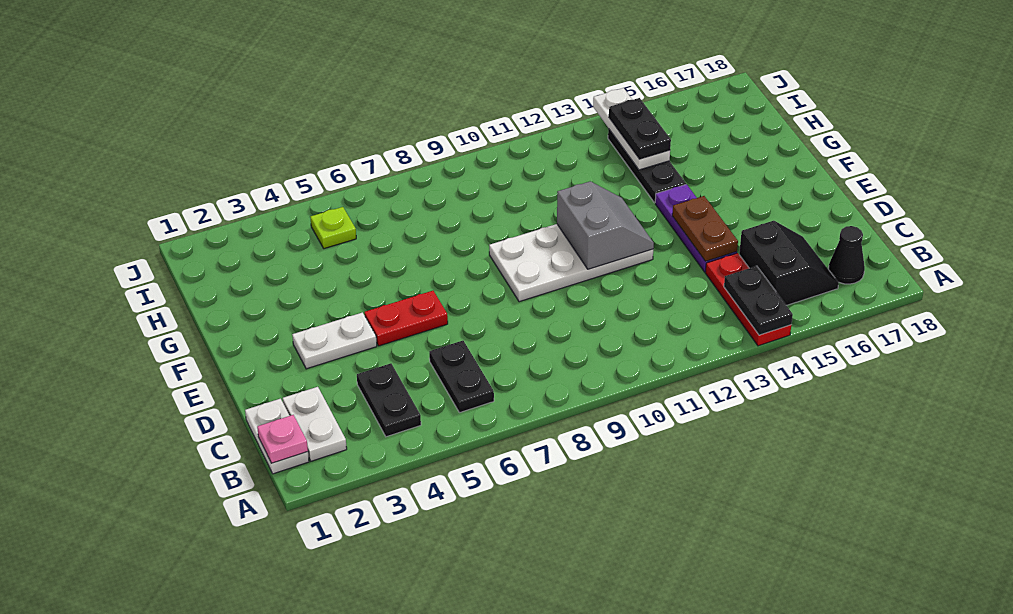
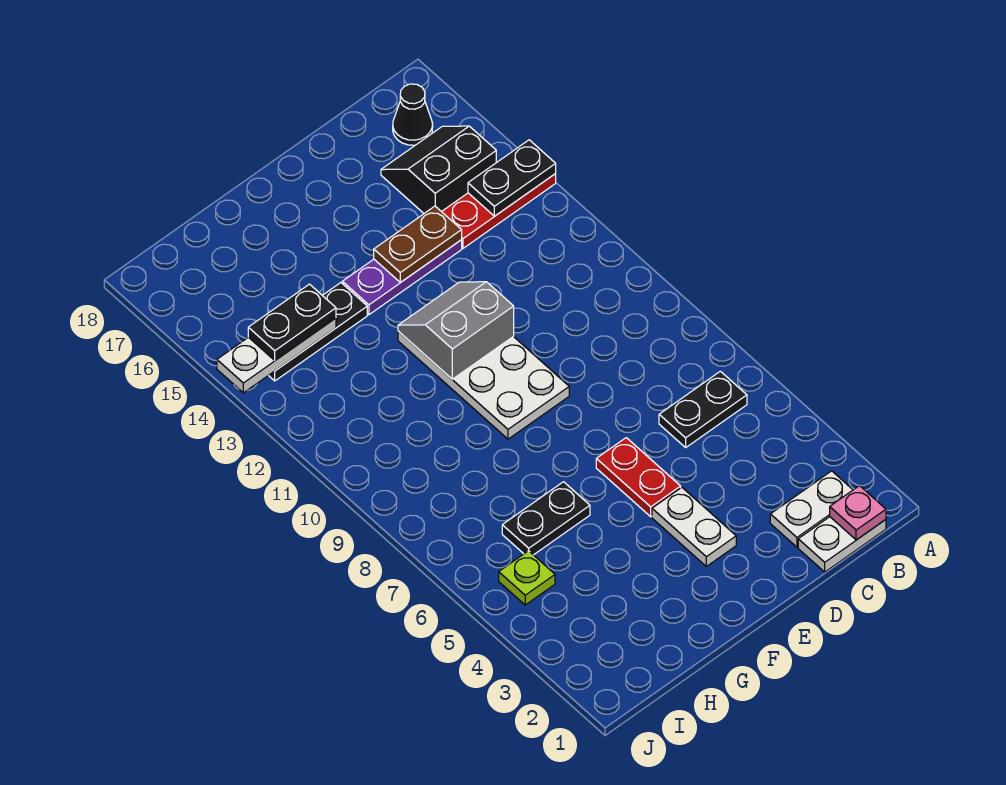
black 1x2 plate [357,363,421,437] -> black 1x2 plate moved to [502,482,590,555]

